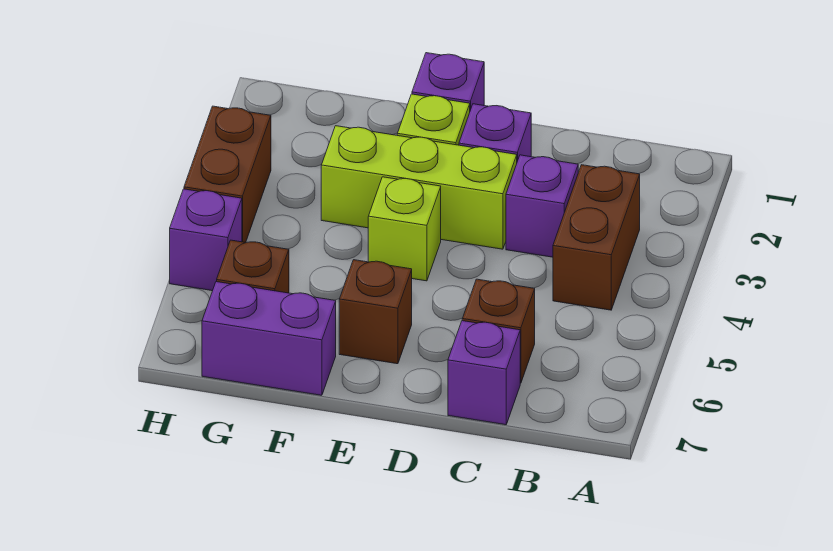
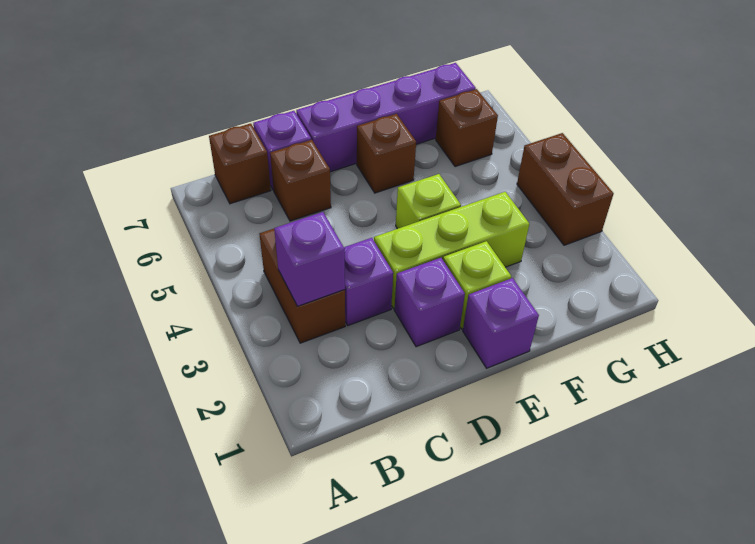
none -> brown 1x1 brick [209,123,271,204]
purple 1x2 brick [202,282,336,395] -> purple 1x4 brick [296,63,476,172]
purple 1x1 brick [170,189,242,291] -> purple 1x1 brick moved to [274,212,345,306]

